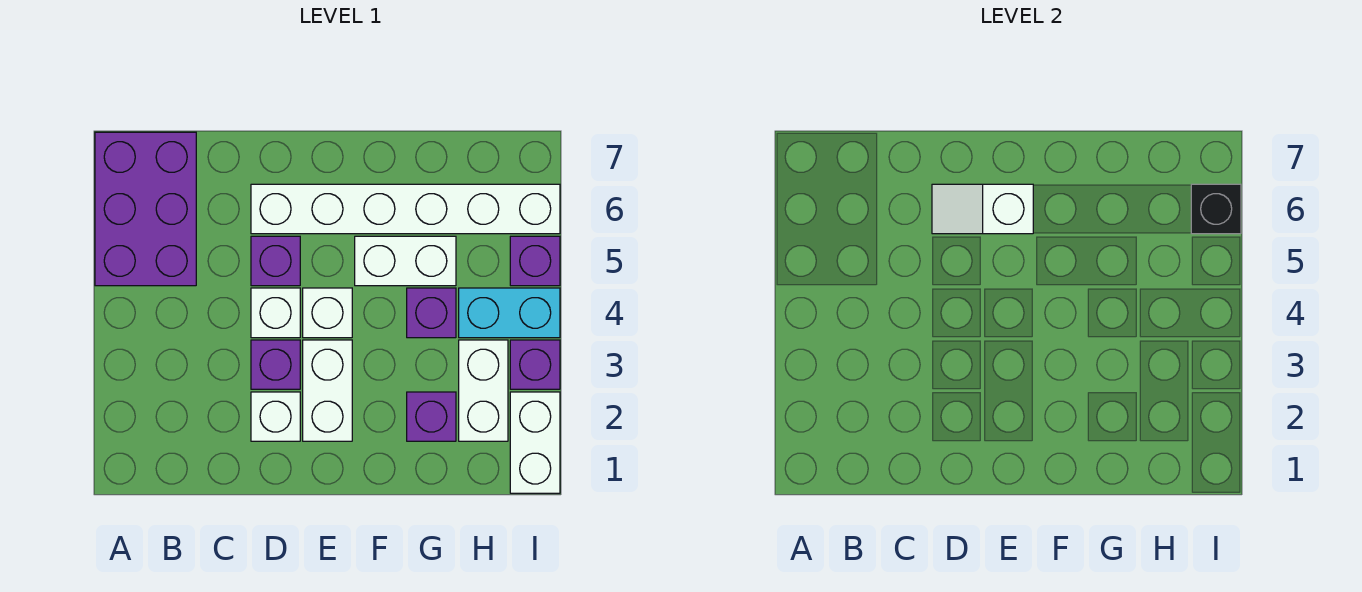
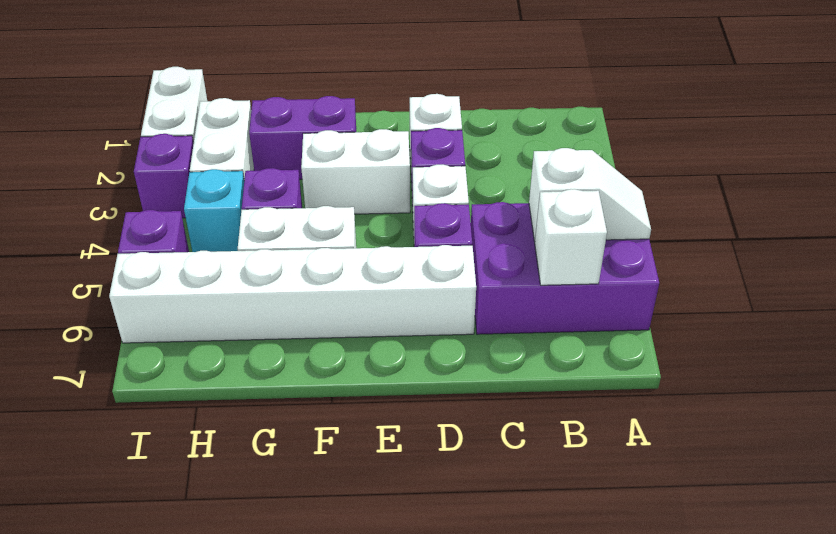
purple 2x3 brick [95,132,196,286] -> purple 2x3 brick turned to [471,202,659,334]
white 1x2 slope [932,184,1033,234] -> white 1x2 slope moved to [529,148,651,241]
white 1x2 brick [303,340,352,441] -> white 1x2 brick turned to [301,129,410,214]
white 1x1 brick [303,288,352,338] -> white 1x1 brick moved to [535,189,607,285]
purple 1x1 brick [407,392,456,441] -> purple 1x2 brick [249,96,356,179]
cyan 1x2 brick [459,288,560,338] -> cyan 1x1 brick [184,169,244,252]
black 1x1 brick [1191,184,1241,234] -> none

